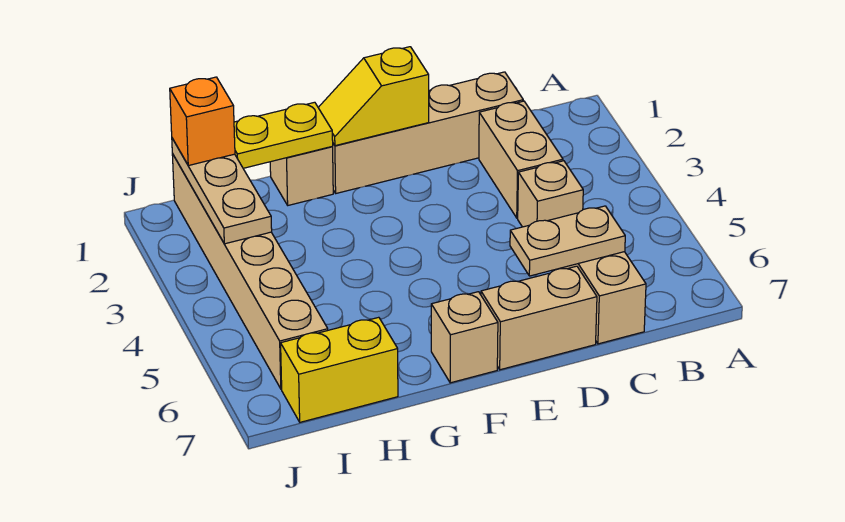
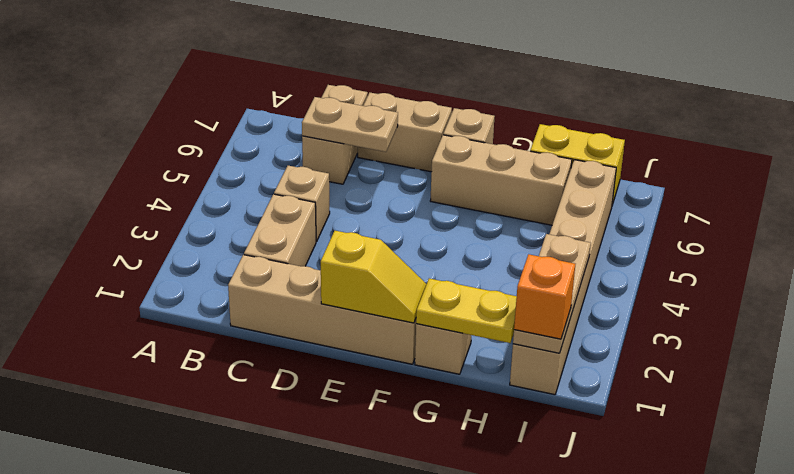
none -> tan 1x3 brick [430,135,572,225]

